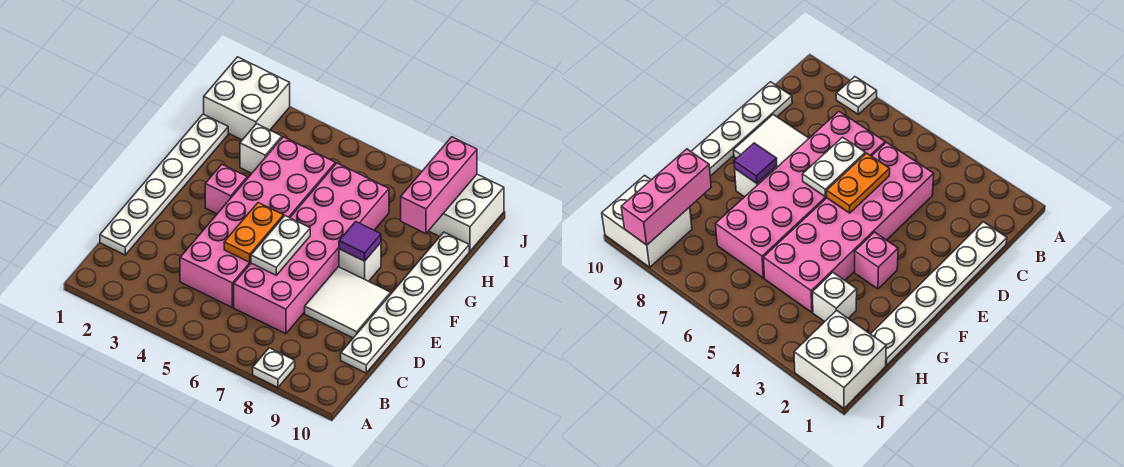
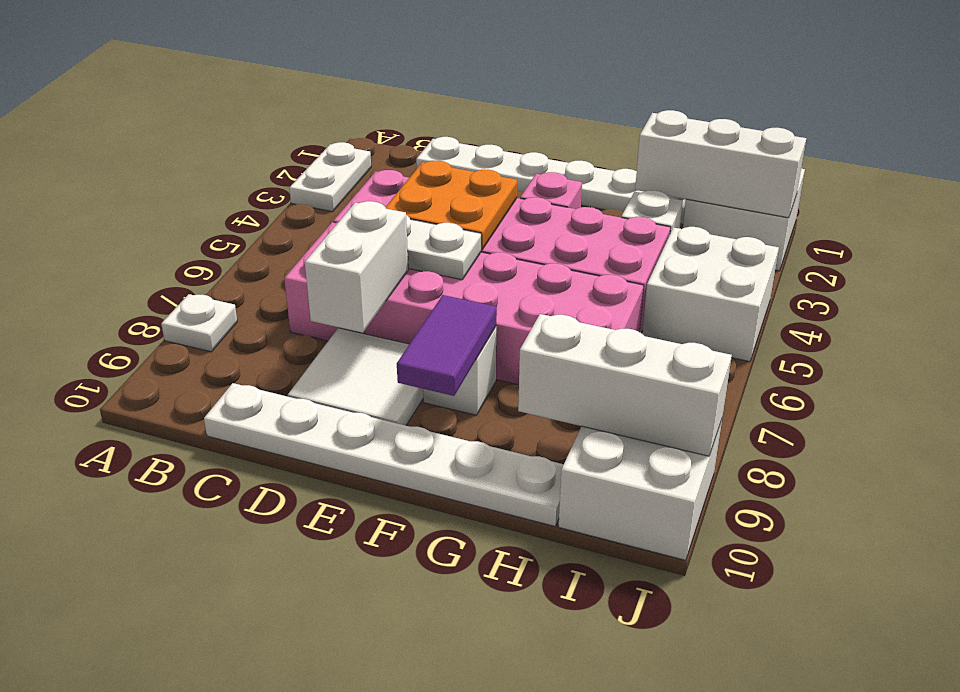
none -> white 1x2 plate [289,142,371,212]
orange 1x2 plate [224,203,284,262] -> orange 2x2 plate [386,161,517,250]
none -> white 1x2 brick [305,201,408,333]
purple 1x1 tile [339,222,381,261] -> purple 1x2 tile [397,295,497,396]
none -> white 1x3 brick [635,110,806,218]
pink 1x3 brick [401,137,477,234] -> white 1x3 brick [518,314,732,456]
none -> white 2x2 brick [642,227,779,362]

